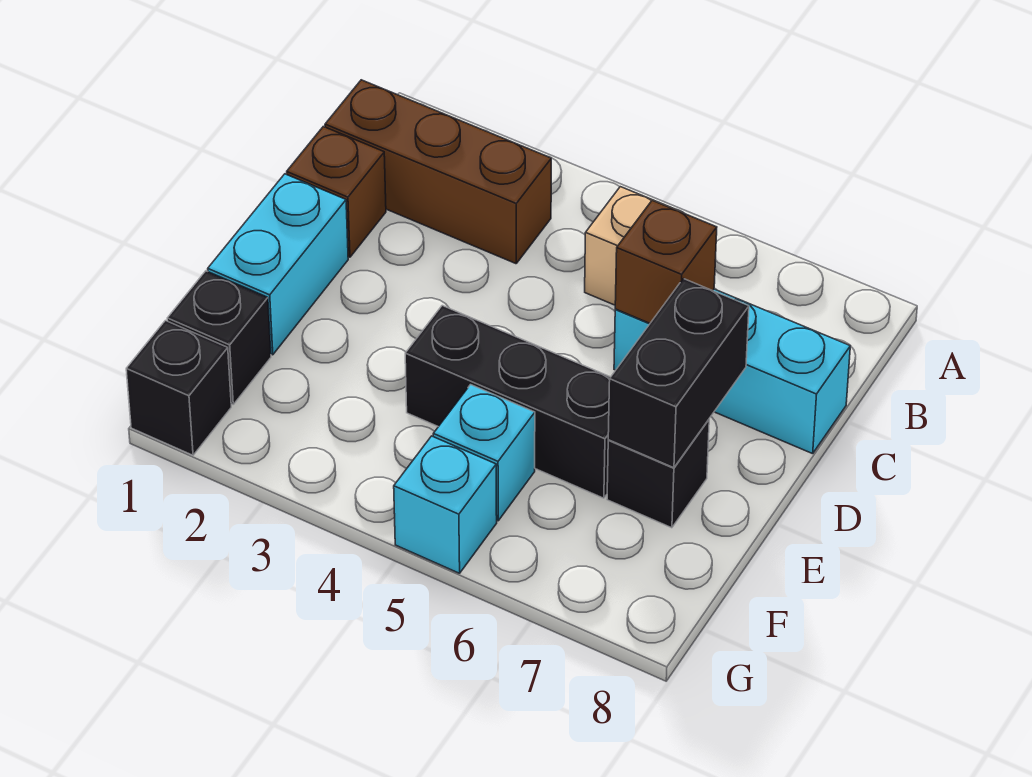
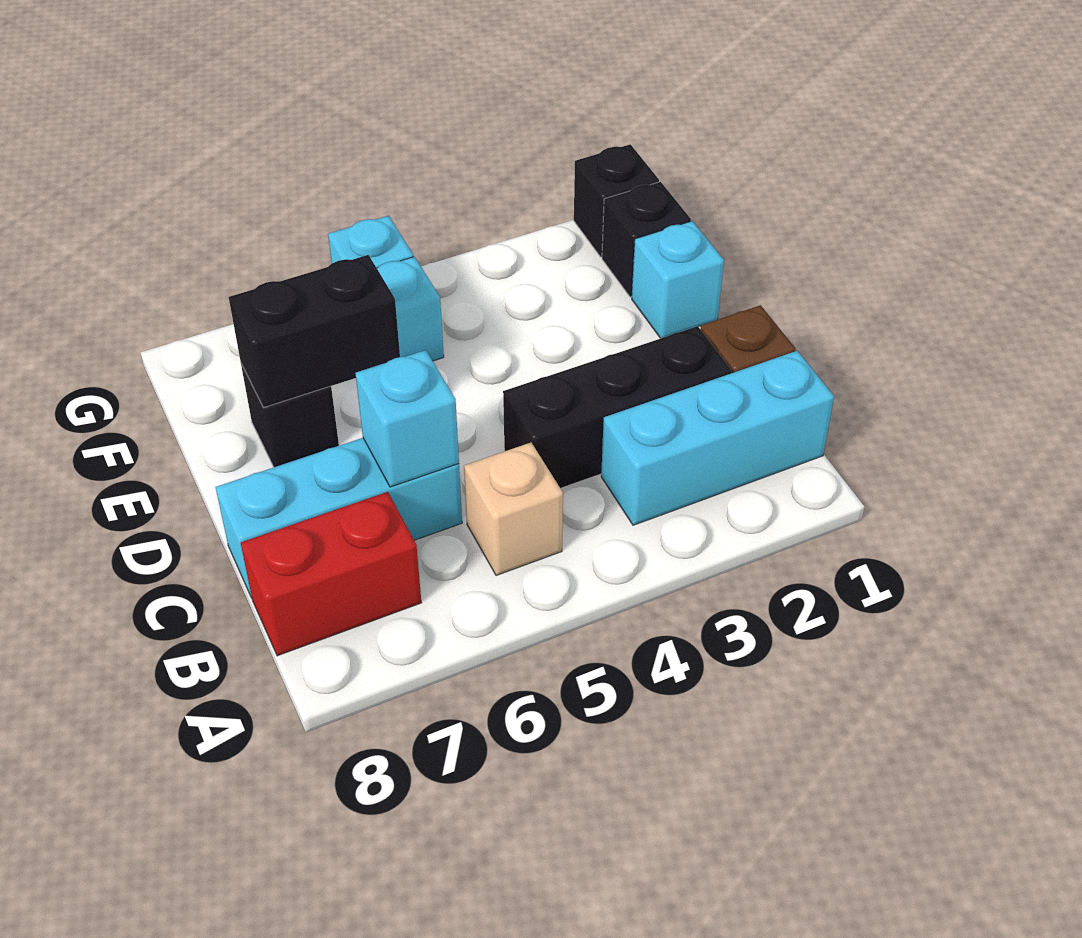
brown 1x3 brick [325,80,551,264] -> cyan 1x3 brick [601,351,834,525]
none -> red 1x2 brick [241,492,421,656]
brown 1x1 brick [615,200,717,323] -> cyan 1x1 brick [356,350,459,487]
cyan 1x2 brick [208,174,348,355] -> cyan 1x1 brick [632,221,724,338]
black 1x2 brick [608,279,749,468] -> black 1x2 brick turned to [229,255,400,408]
black 1x3 brick [405,306,610,498] -> black 1x3 brick moved to [503,326,731,488]

